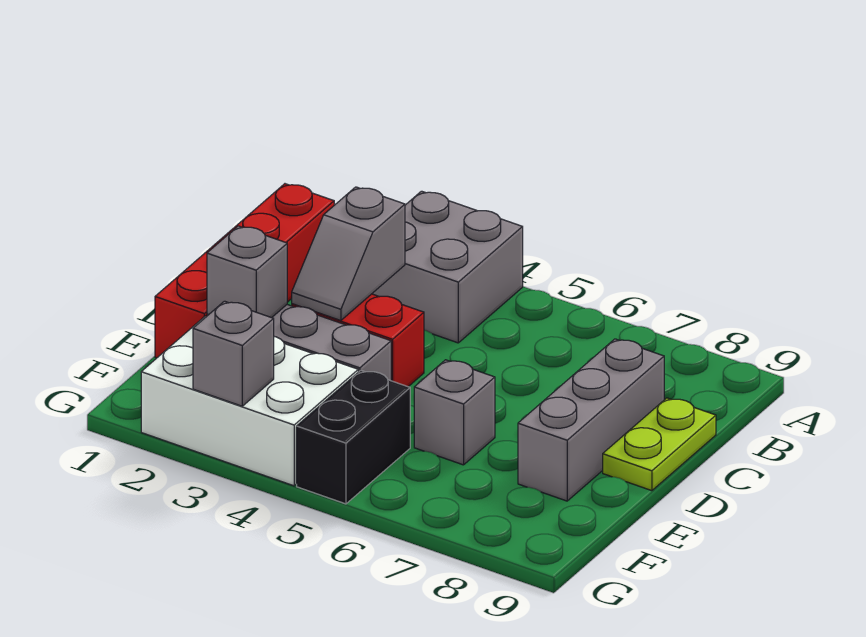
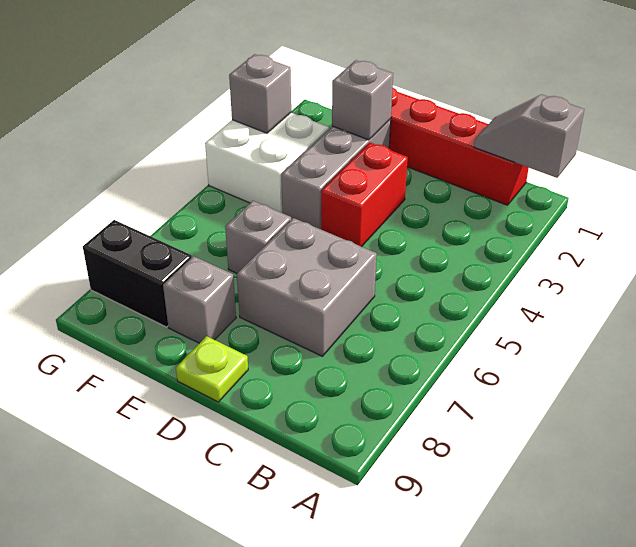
grey 2x2 brick [372,191,523,343] -> grey 2x2 brick moved to [237,218,377,356]
grey 1x2 slope [292,187,405,321] -> grey 1x2 slope moved to [474,94,584,178]
grey 1x3 brick [518,339,664,501] -> grey 1x1 brick [163,256,236,343]
lime 1x2 plate [603,398,716,491] -> lime 1x1 plate [176,336,248,402]
white 2x3 brick [141,316,358,486] -> white 2x2 brick [205,113,329,213]
black 1x2 brick [297,370,410,504] -> black 1x2 brick moved to [83,220,192,327]

